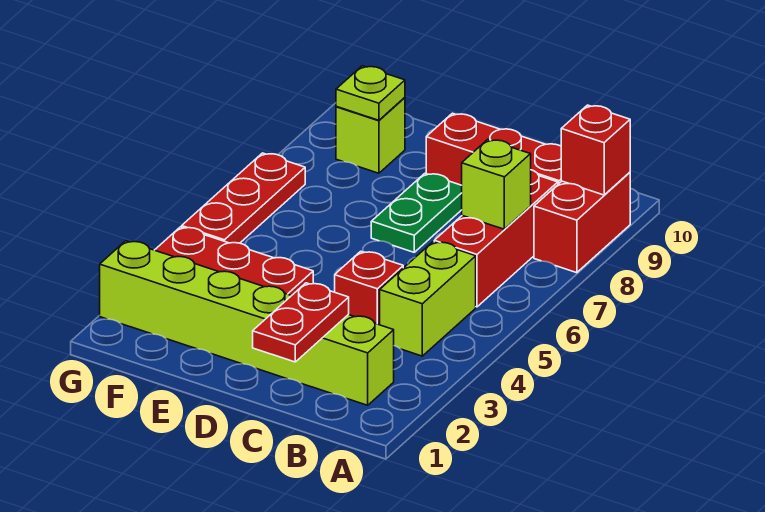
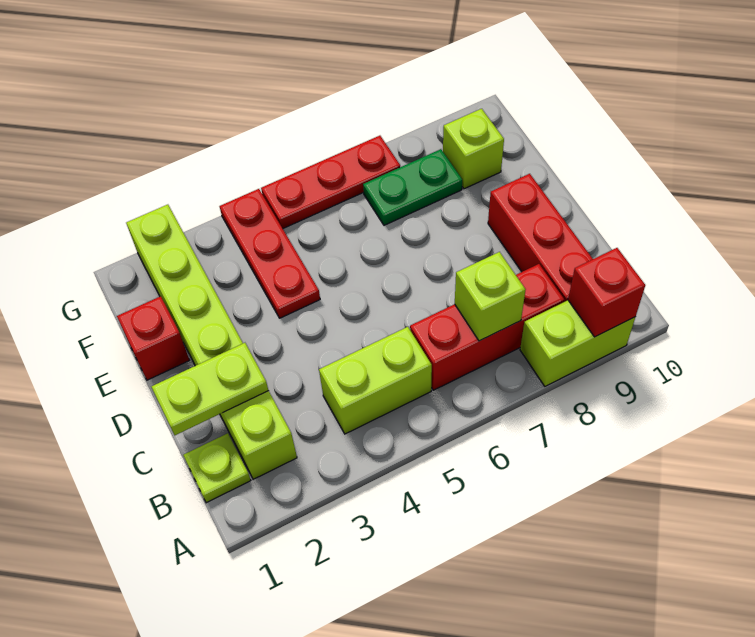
red 1x2 brick [534,172,630,273] -> lime 1x2 brick [520,300,635,386]
red 1x2 plate [253,283,349,362] -> lime 1x2 plate [152,343,268,435]
red 1x1 brick [335,251,403,325] -> red 1x1 brick moved to [117,296,189,380]
green 1x2 plate [371,173,462,252] -> green 1x2 plate moved to [363,149,462,225]
lime 1x1 plate [336,66,405,120] -> lime 1x1 plate moved to [183,433,251,503]

